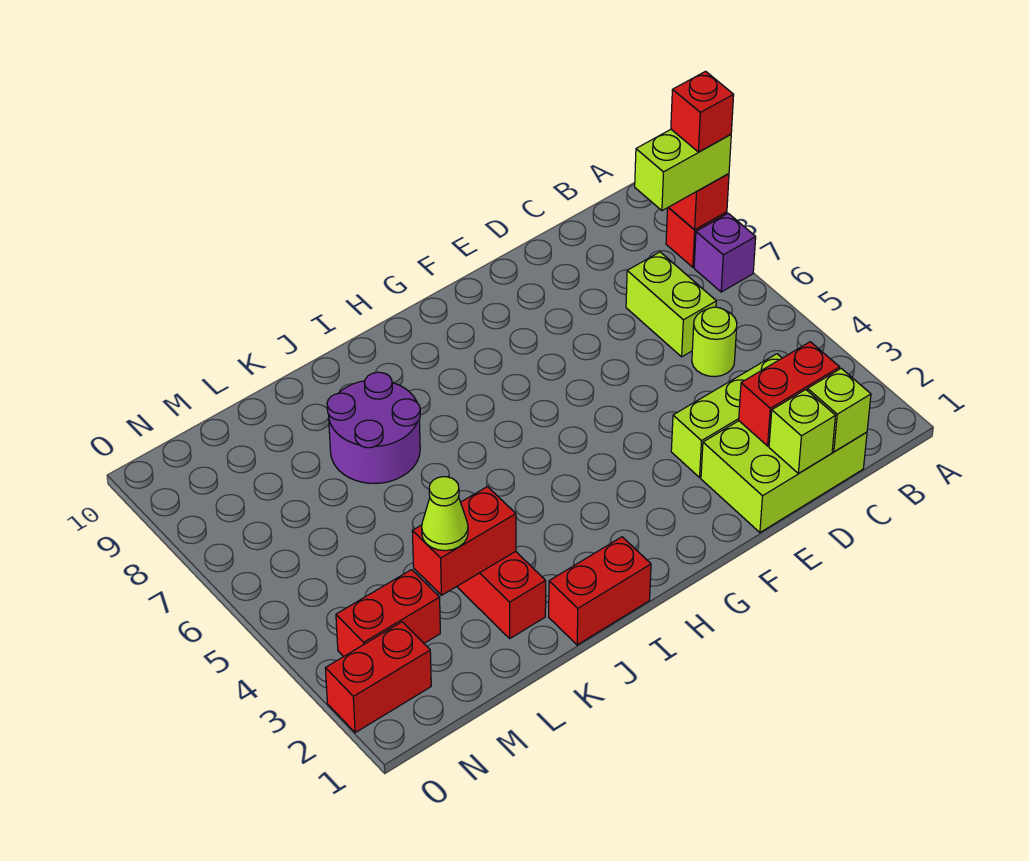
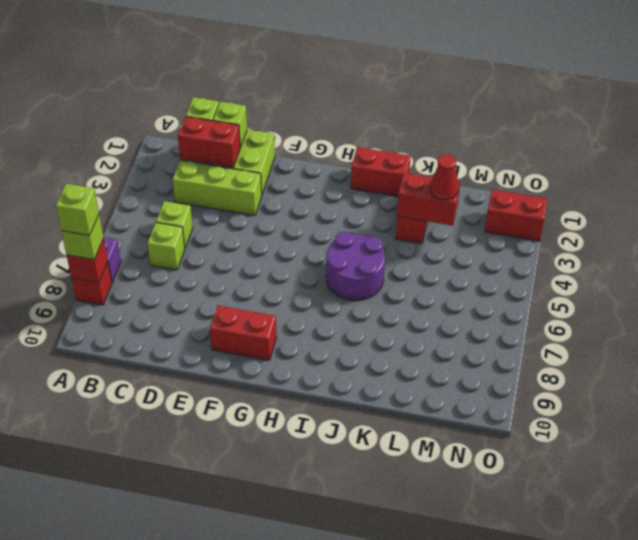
lime 1x2 brick [635,130,731,211] -> lime 1x1 brick [61,215,104,260]
red 1x1 brick [671,71,734,152] -> lime 1x1 brick [56,184,99,235]
lime 1x1 round brick [692,307,737,377] -> lime 1x1 brick [156,201,193,248]
lime 1x2 brick [626,252,716,357] -> lime 1x1 brick [147,223,185,270]
purple 2x2 round brick [327,372,420,484] -> purple 2x2 round brick moved to [326,232,385,301]
lime 1x1 cone [422,477,468,551] -> red 1x1 cone [430,154,459,200]
red 1x2 brick [336,570,440,657] -> red 1x2 brick moved to [210,305,277,360]

